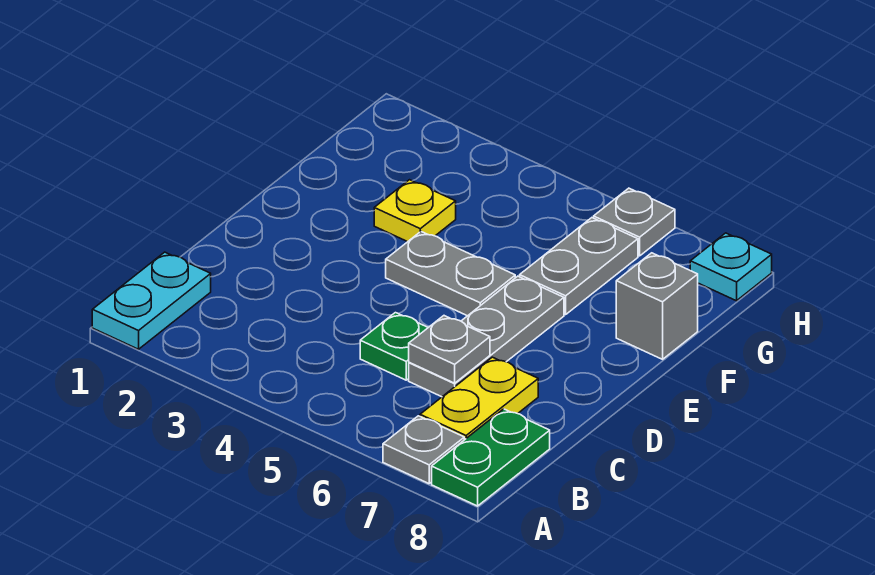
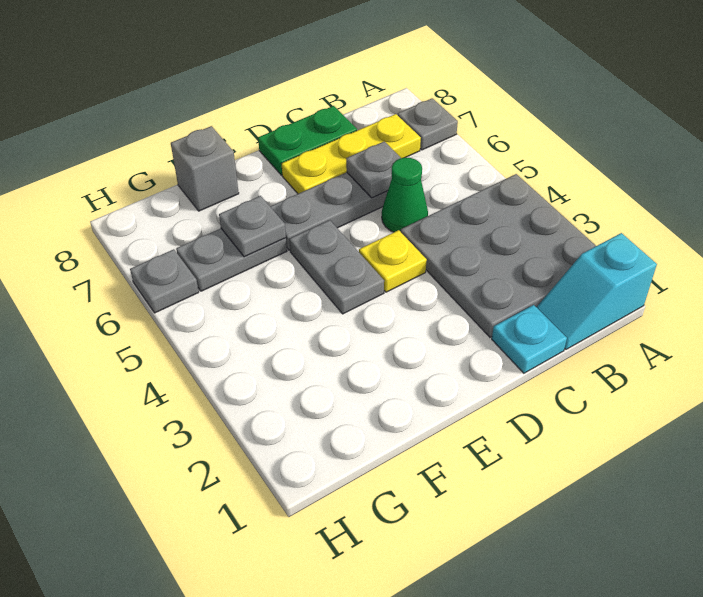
cyan 1x2 plate [92,252,211,349] -> cyan 1x2 slope [537,233,657,349]
none -> grey 3x3 plate [401,174,596,337]
green 1x2 plate [432,409,550,506] -> green 1x2 plate moved to [258,106,357,175]
yellow 1x2 plate [420,357,538,440] -> yellow 1x3 plate [281,114,421,194]
green 1x1 plate [360,313,428,380] -> green 1x1 cone [382,158,428,232]
yellow 1x1 plate [374,180,456,242] -> yellow 1x1 plate moved to [359,230,427,292]
none -> grey 1x1 plate [219,196,286,257]
cyan 1x1 plate [690,233,772,301] -> cyan 1x1 plate moved to [492,305,567,373]

